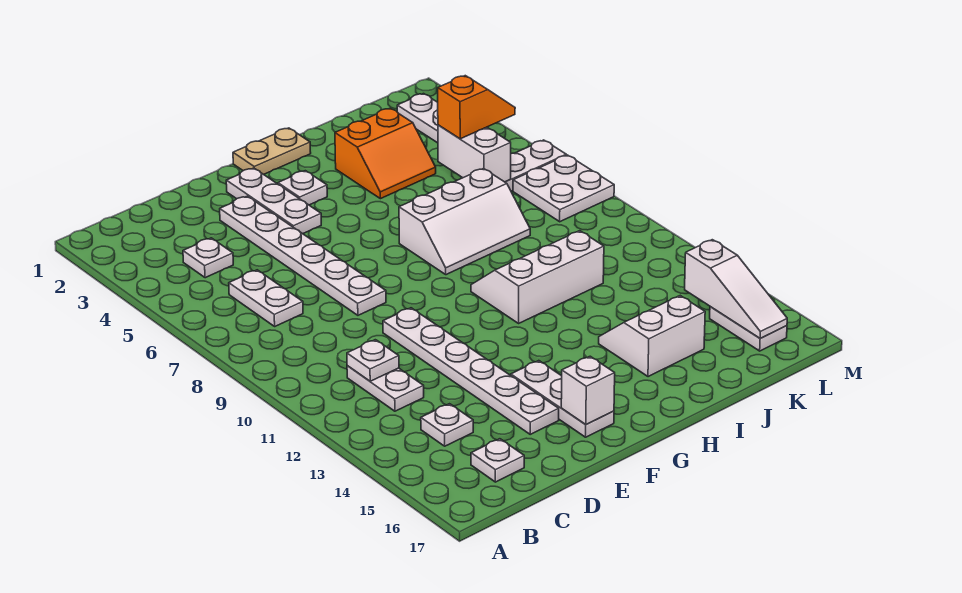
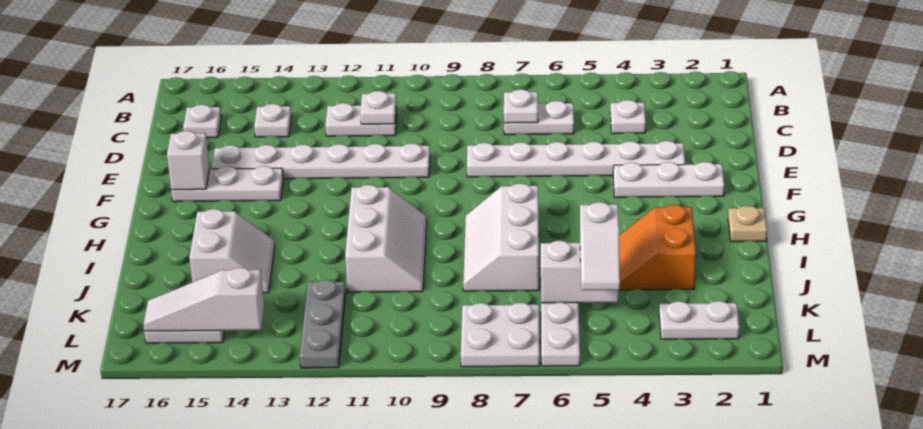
tan 1x2 plate [233,128,311,174] -> tan 1x1 plate [728,206,767,242]
white 1x1 plate [278,171,327,205] -> white 1x1 plate moved to [504,89,538,123]
orange 1x2 slope [438,76,515,139] -> white 1x2 slope [580,202,620,290]
none -> grey 1x3 plate [300,280,346,368]

